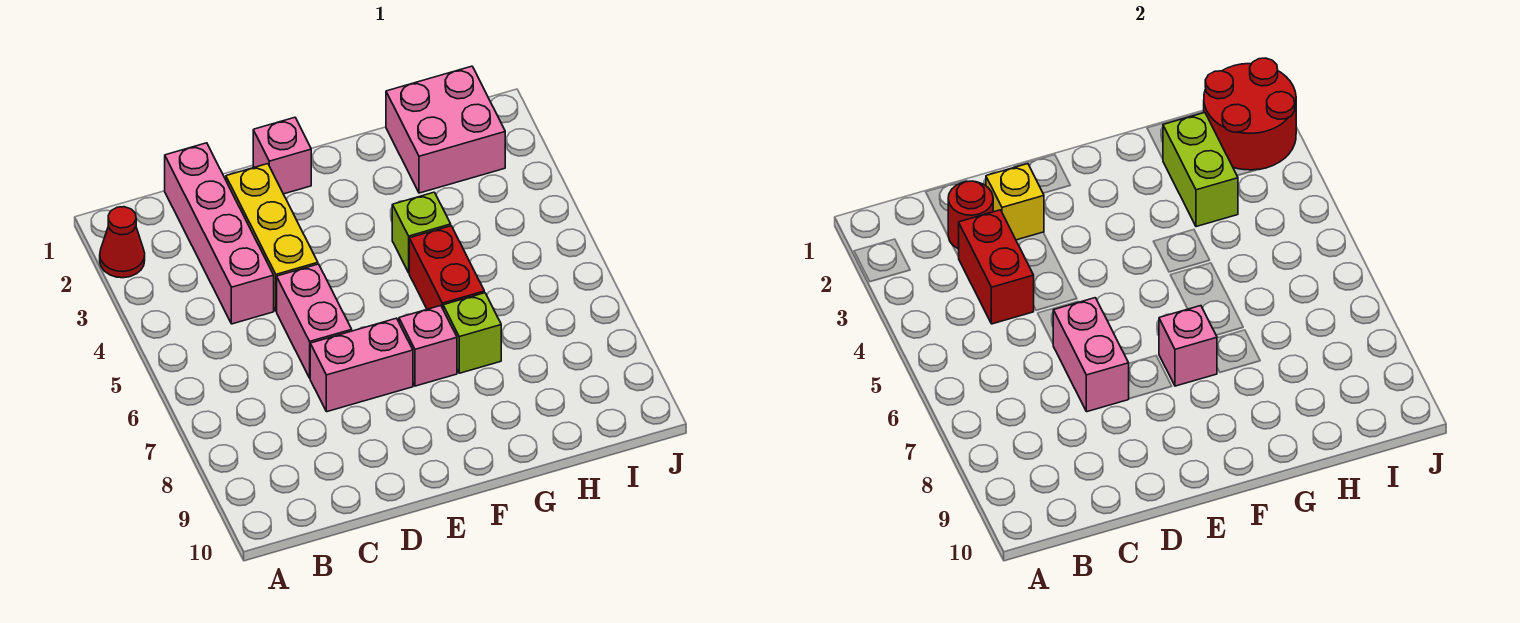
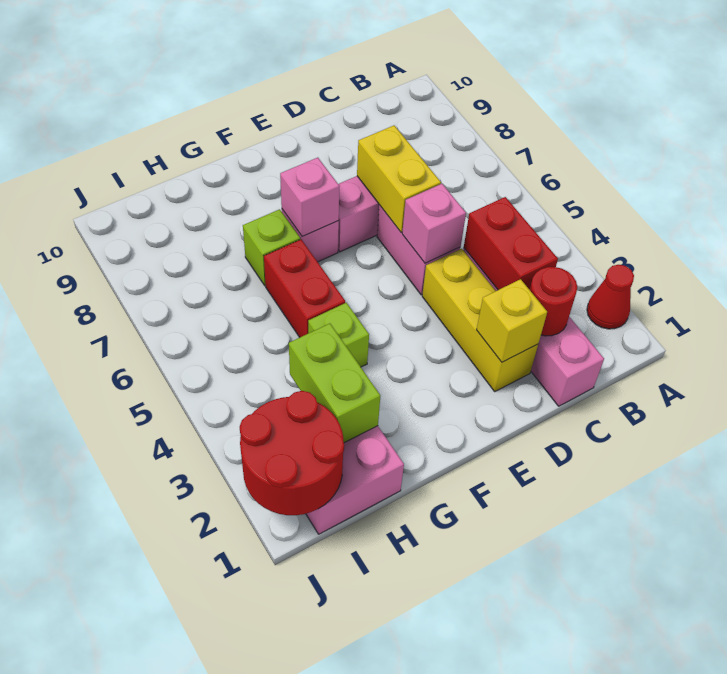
pink 1x2 brick [1053,298,1129,412] -> yellow 1x2 brick [357,126,441,232]
pink 1x1 brick [253,117,311,194] -> pink 1x1 brick moved to [402,184,466,263]

